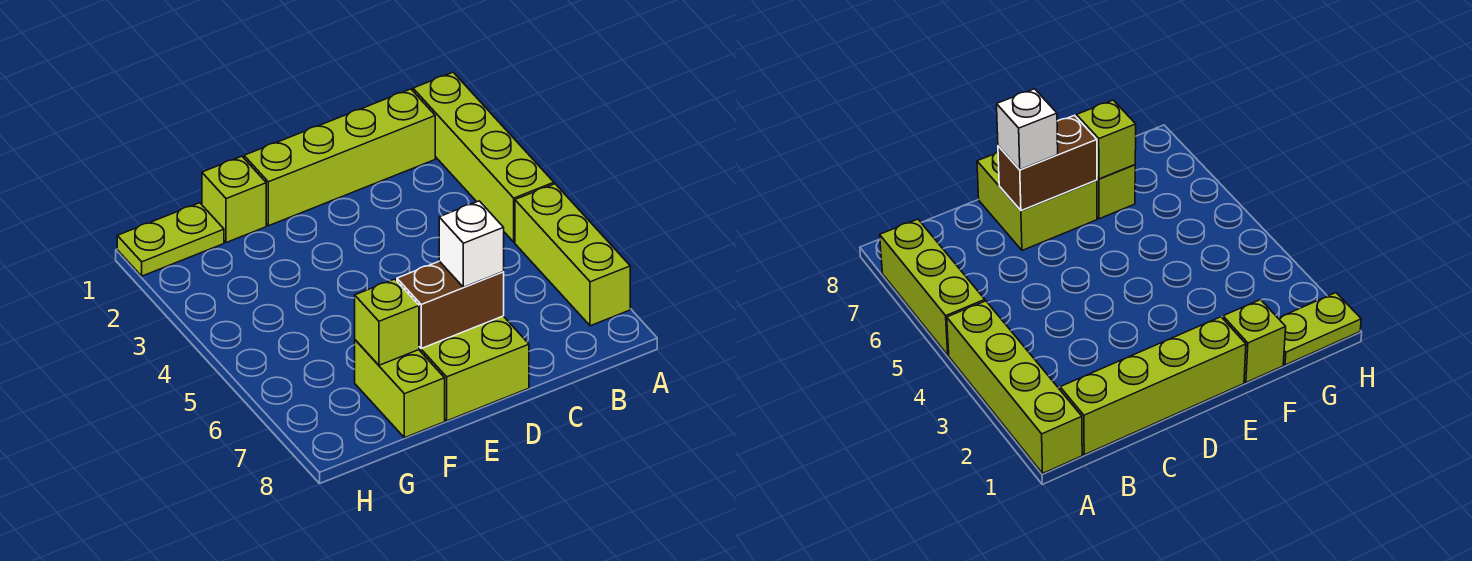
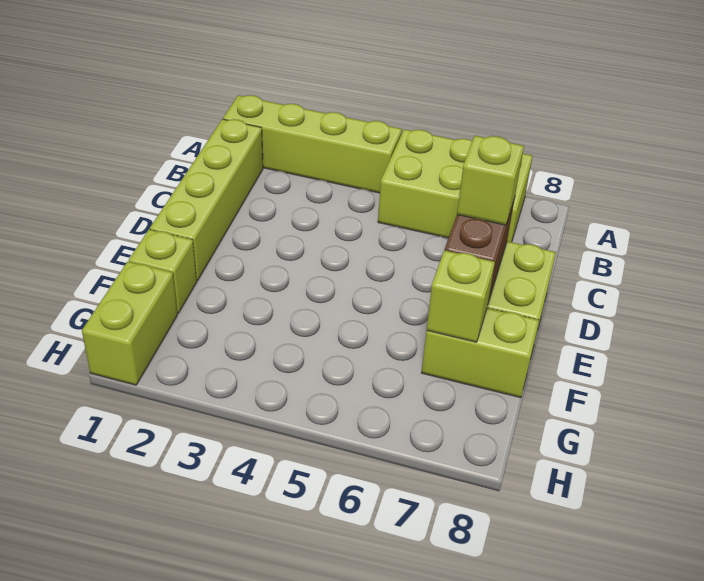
lime 1x3 brick [515,184,630,326] -> lime 2x3 brick [378,129,533,242]
white 1x1 brick [439,201,504,287] -> lime 1x1 brick [457,136,524,225]
lime 1x2 plate [117,203,224,276] -> lime 1x2 brick [82,262,177,385]

